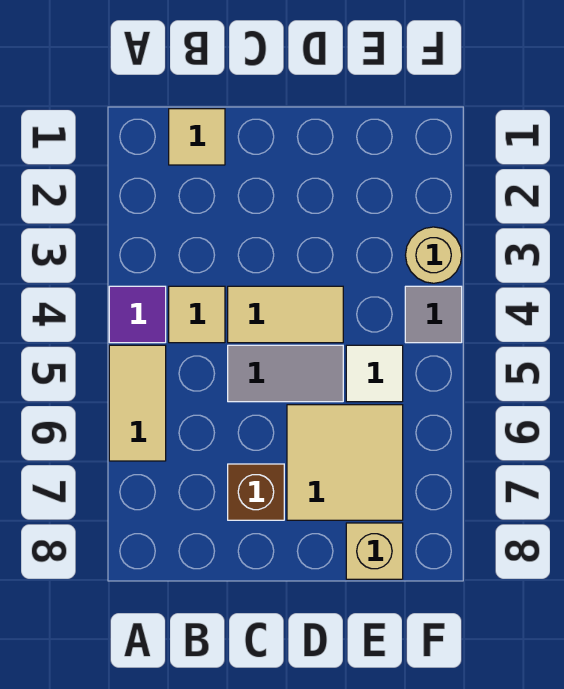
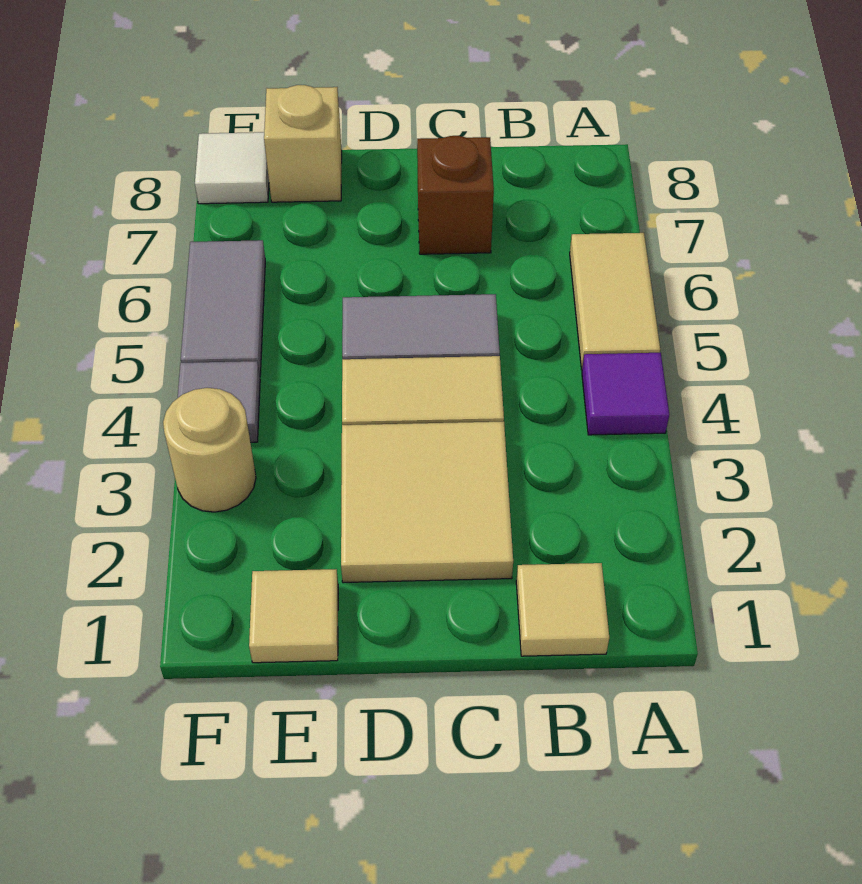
tan 1x1 tile [169,286,225,343] -> tan 1x1 tile moved to [249,569,338,663]
tan 2x2 tile [287,405,403,520] -> tan 2x2 tile moved to [341,422,513,583]
white 1x1 tile [346,345,403,402] -> white 1x1 tile moved to [195,132,269,204]
none -> grey 1x2 tile [181,240,265,375]

